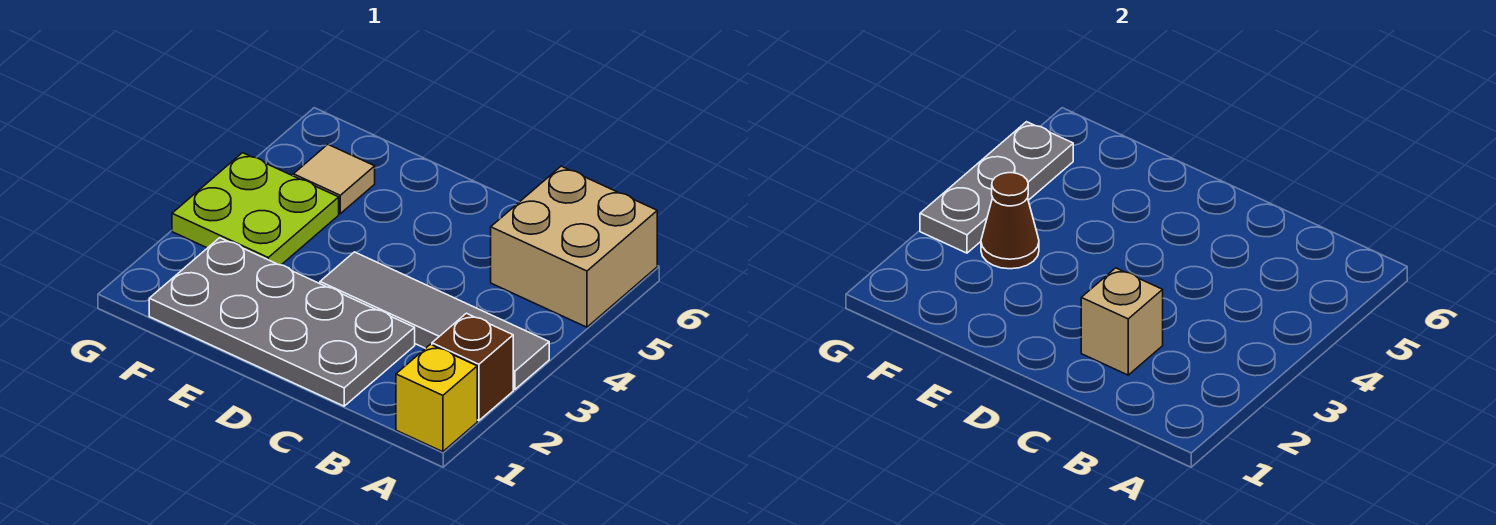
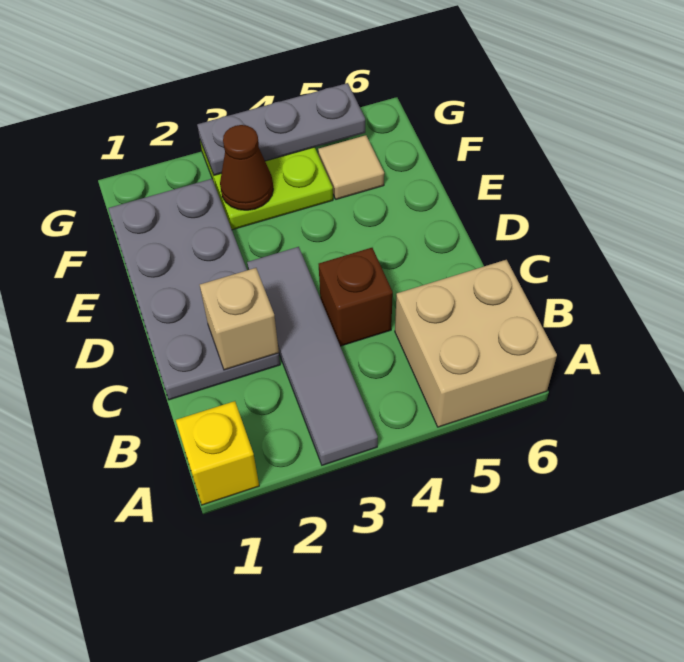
brown 1x1 brick [432,313,513,421] -> brown 1x1 brick moved to [319,248,393,346]

